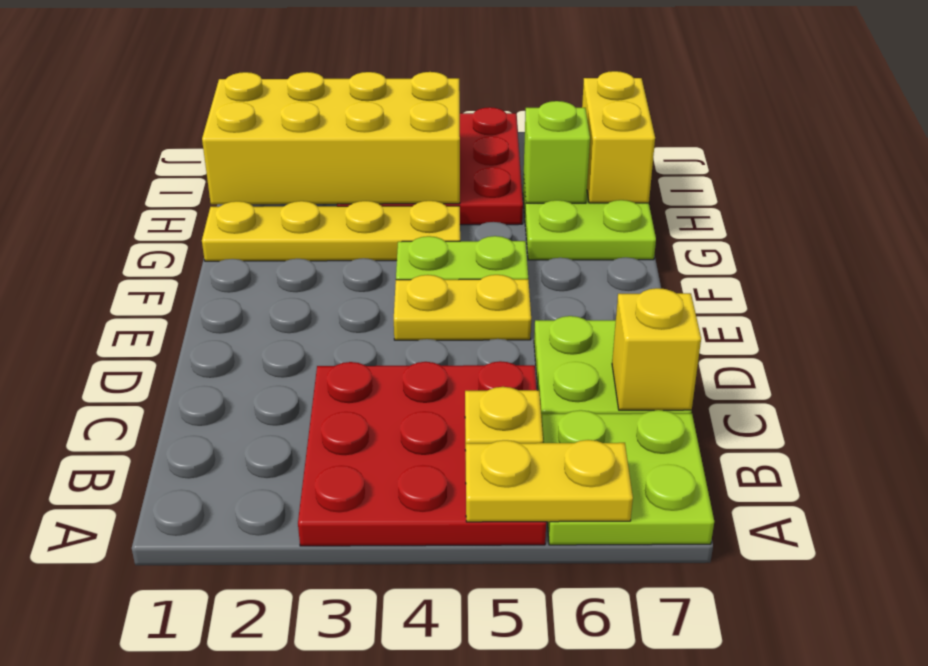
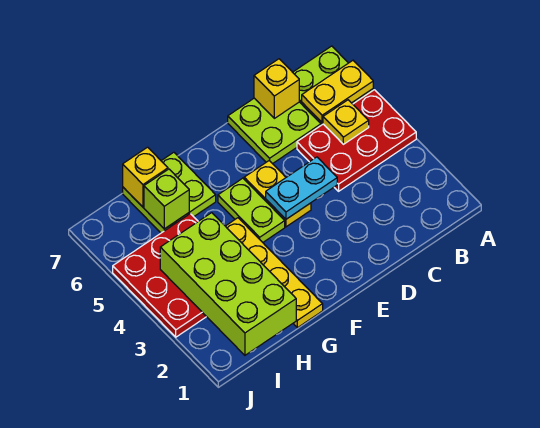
red 3x3 plate [298,361,546,546] -> red 2x3 plate [297,90,416,191]
yellow 1x2 plate [466,440,633,522] -> yellow 1x2 plate turned to [302,61,373,123]
none -> cyan 1x2 plate [266,157,337,219]
yellow 2x4 brick [202,72,460,204] -> lime 2x4 brick [160,213,296,355]
yellow 1x2 brick [582,71,655,203] -> yellow 1x1 brick [123,147,168,207]

